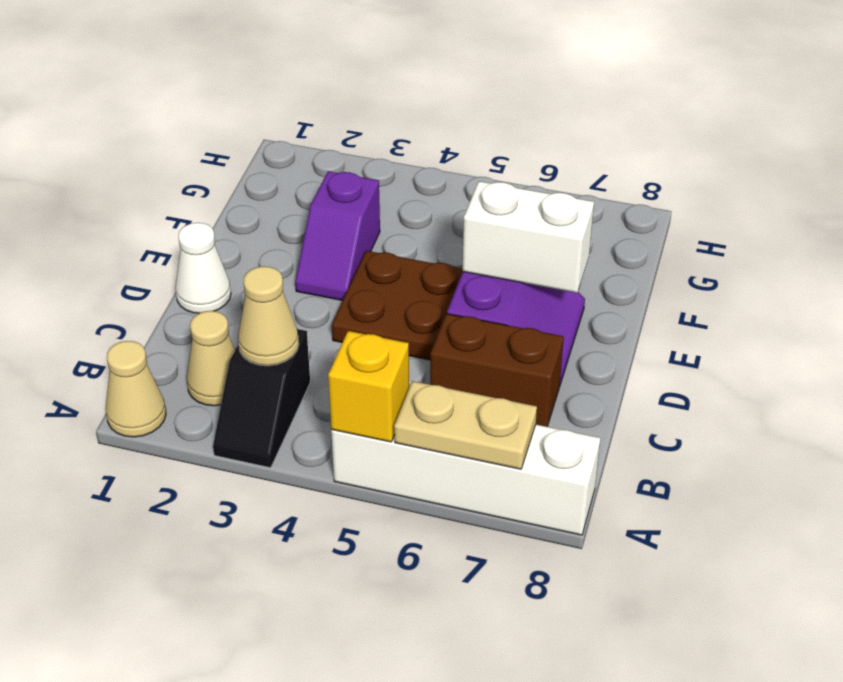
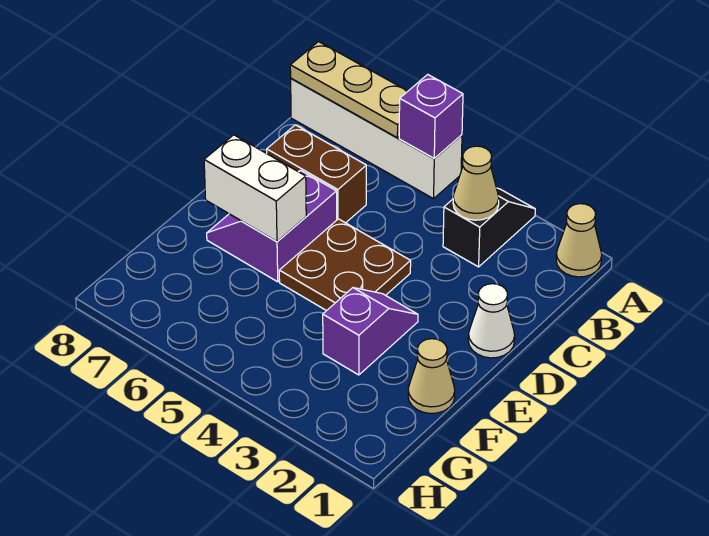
yellow 1x1 brick [328,331,409,442] -> purple 1x1 brick [399,75,463,158]
tan 1x2 plate [394,381,537,469] -> tan 1x3 plate [290,42,408,138]
tan 1x1 cone [186,311,235,406] -> tan 1x1 cone moved to [408,339,455,413]

